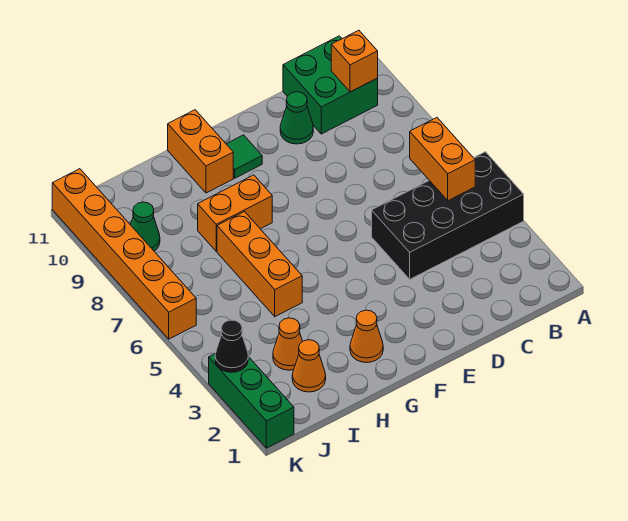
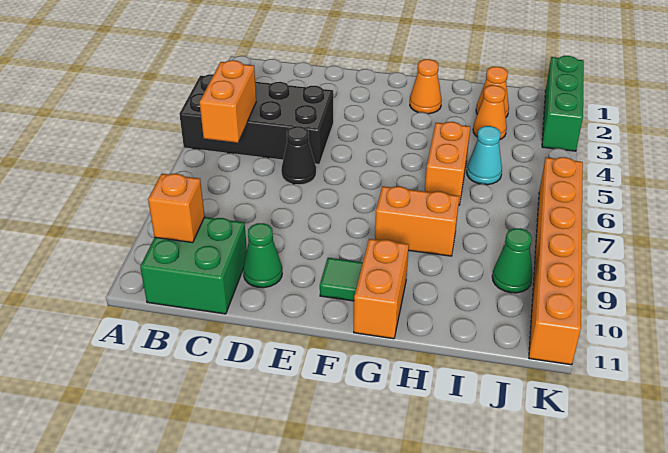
orange 1x3 brick [217,212,302,317] -> orange 1x2 brick [425,122,470,205]
none -> cyan 1x1 cone [467,126,502,185]
black 1x1 cone [215,320,248,372] -> black 1x1 cone moved to [281,126,316,185]

